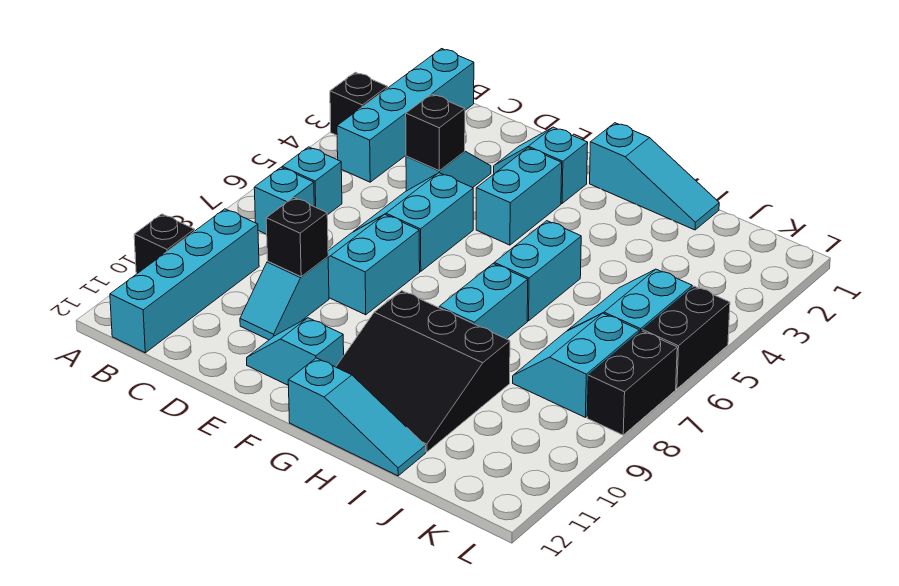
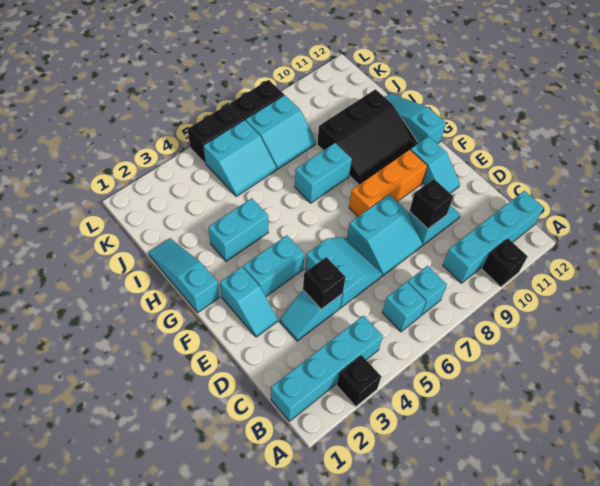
cyan 2x2 slope [353,173,473,271] -> cyan 2x2 slope turned to [305,238,382,308]
none -> orange 1x3 brick [349,150,427,216]
black 3x3 slope [336,291,510,452] -> black 3x3 slope turned to [317,89,418,185]
cyan 1x2 brick [494,221,581,321] -> cyan 1x2 brick moved to [208,198,268,262]

